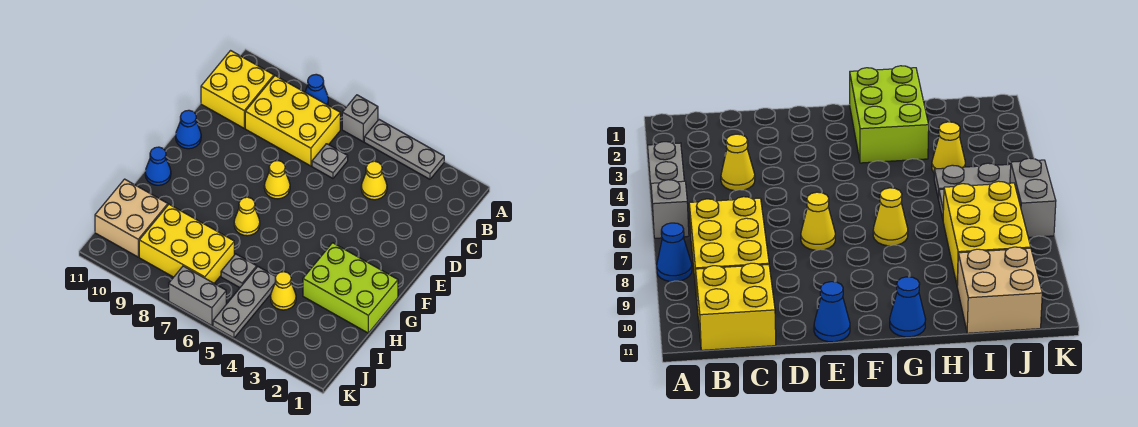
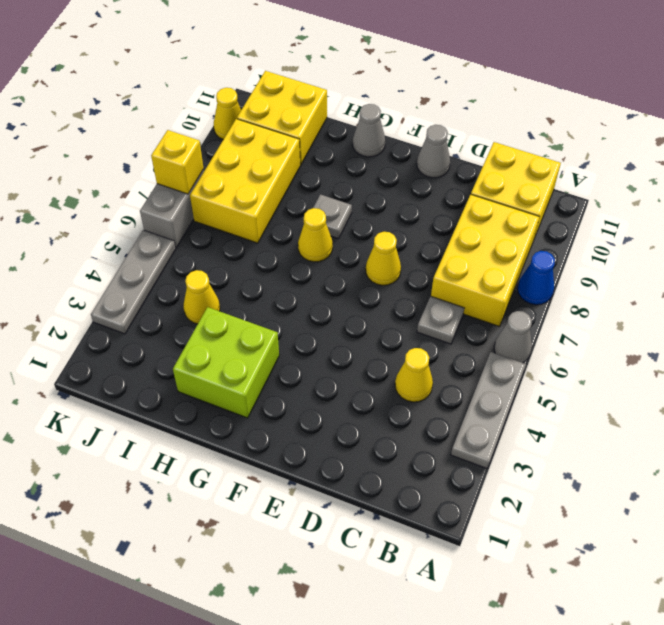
grey 1x1 brick [342,95,378,142] -> grey 1x1 cone [494,311,532,363]
blue 1x1 cone [176,110,201,149] -> grey 1x1 cone [417,125,450,178]
lime 2x3 brick [303,243,398,333] -> lime 2x2 brick [173,307,279,418]
blue 1x1 cone [145,147,171,185] -> grey 1x1 cone [353,104,385,157]
grey 1x3 plate [213,267,276,338] -> grey 1x3 plate turned to [91,230,176,334]
grey 1x1 plate [221,254,257,288] -> grey 1x1 plate moved to [313,195,352,239]
tan 2x2 brick [95,179,168,257] -> yellow 2x2 brick [237,71,327,165]
none -> yellow 1x1 brick [151,130,204,194]
none -> yellow 1x1 cone [214,88,241,139]

